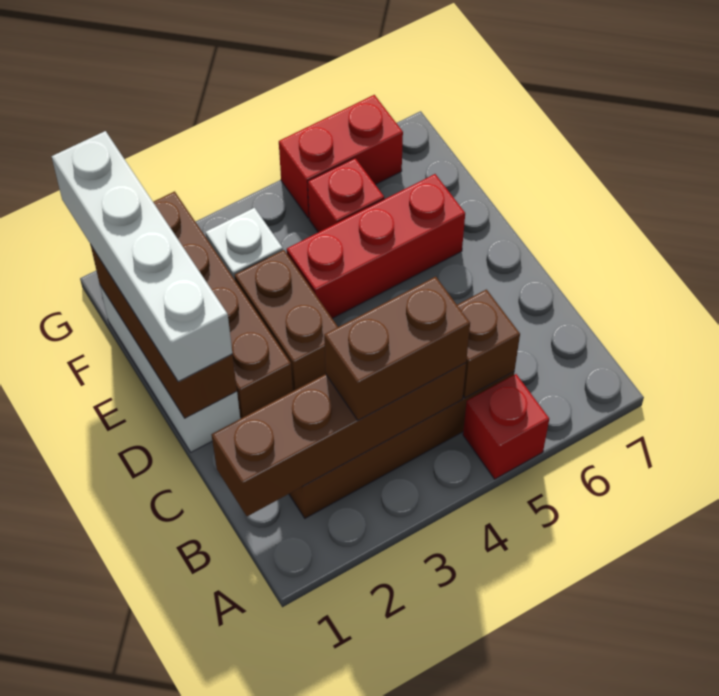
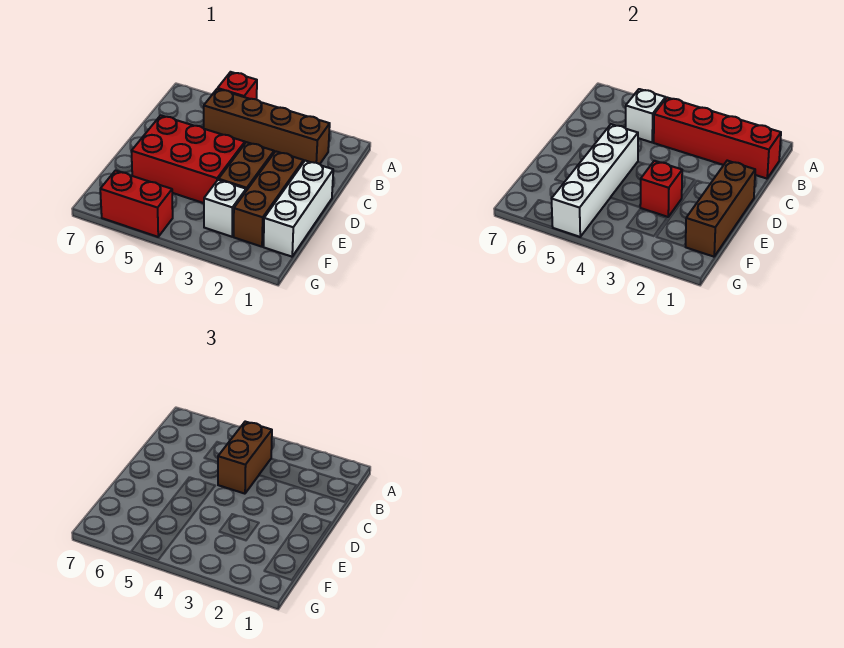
brown 1x4 brick [212,363,466,516] -> red 1x4 brick [653,98,781,179]
brown 1x2 brick [324,277,470,420] -> brown 1x2 brick turned to [218,422,272,494]
brown 1x1 brick [457,290,520,398] -> white 1x1 brick [626,89,666,142]
white 1x4 brick [52,131,232,382] -> white 1x4 brick moved to [552,124,638,237]
brown 1x4 brick [153,191,293,419] -> brown 1x3 brick [234,151,304,247]
red 1x3 brick [287,174,465,318] -> red 2x3 brick [131,115,245,203]
red 1x1 brick [308,158,384,232] -> red 1x1 brick moved to [640,161,682,217]

